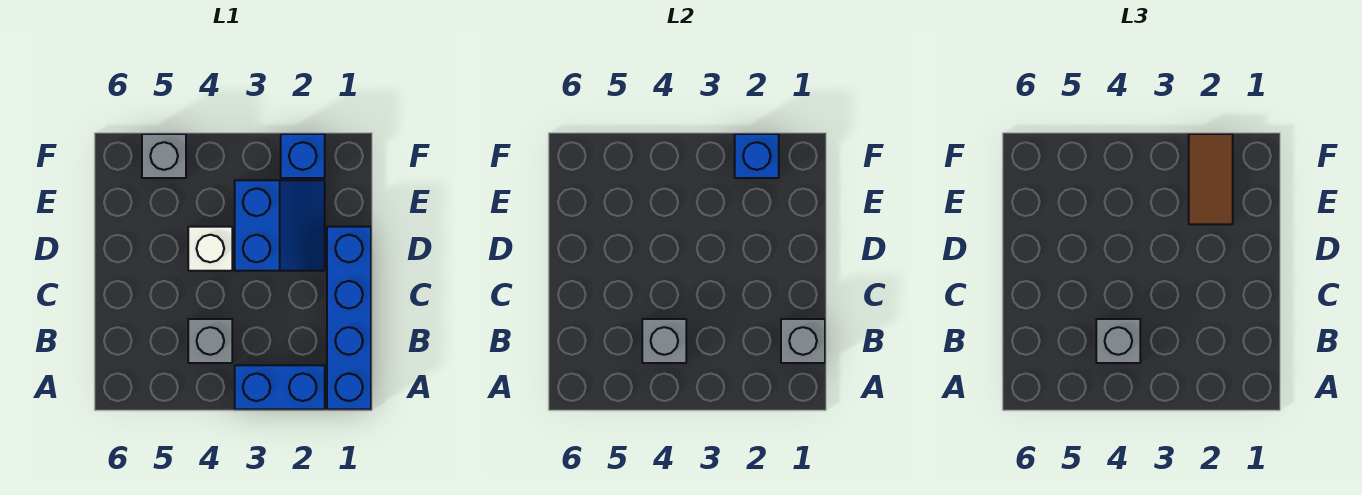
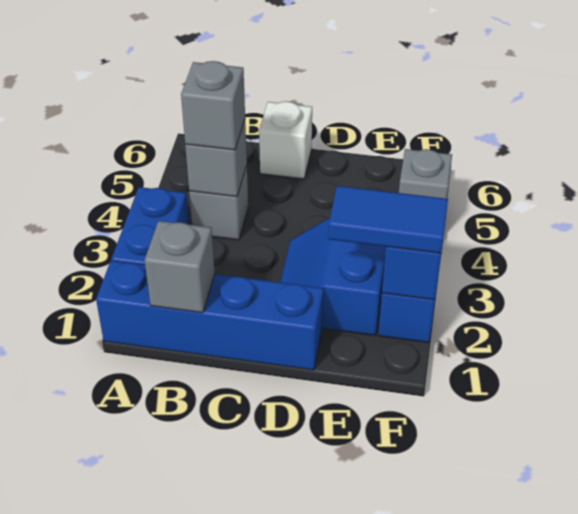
blue 2x2 slope [235,180,325,271] -> blue 2x2 slope turned to [280,218,386,335]
white 1x1 brick [188,227,232,271] -> white 1x1 brick moved to [259,101,312,179]
brown 1x2 tile [1189,134,1233,224] -> blue 1x2 tile [328,186,448,253]

